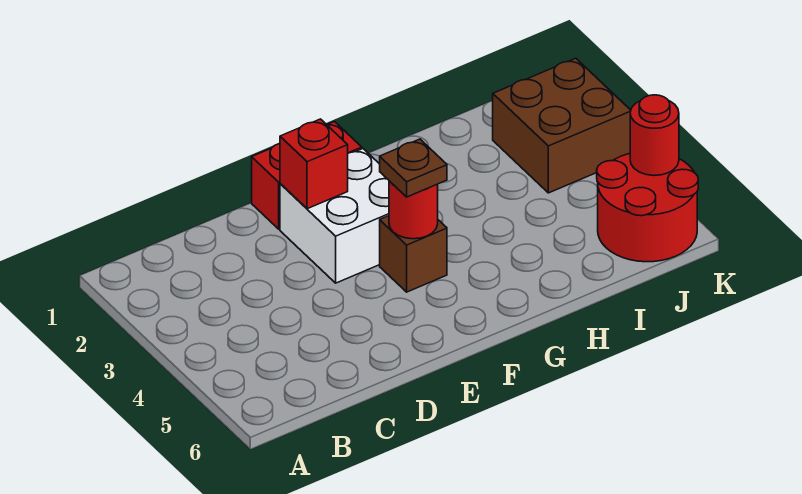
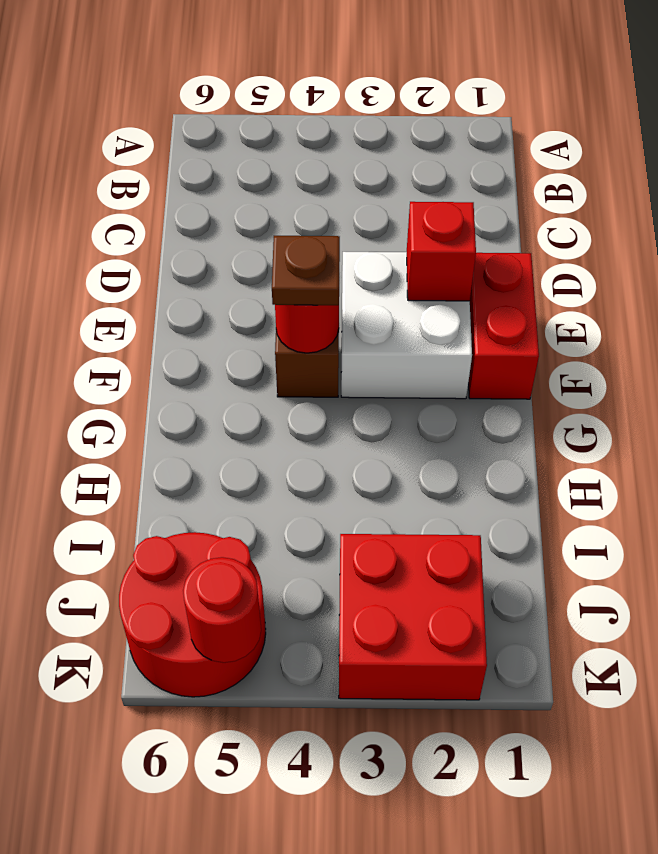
brown 2x2 brick [493,58,631,193] -> red 2x2 brick [339,534,487,700]

